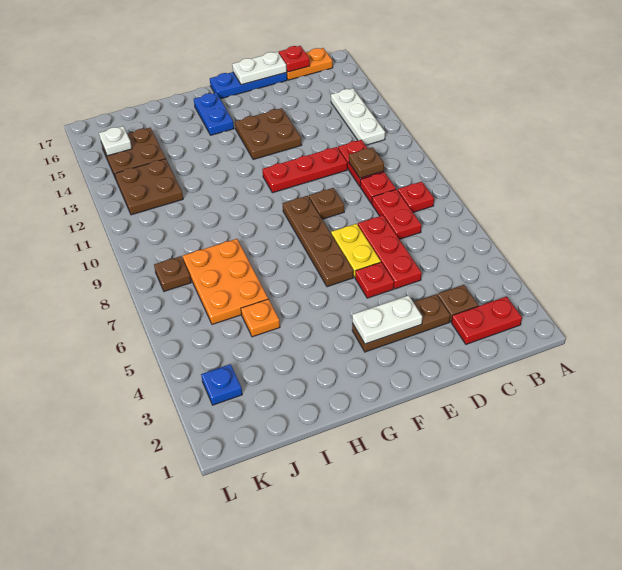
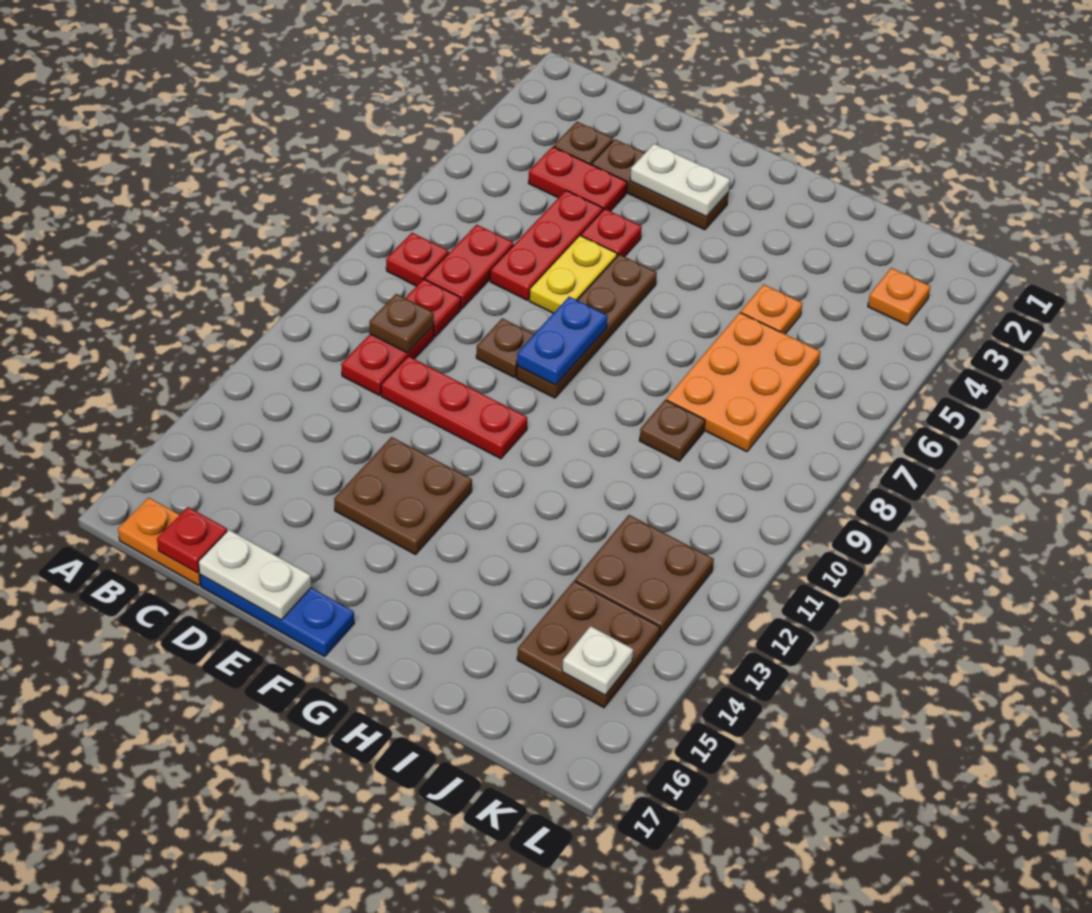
red 1x2 plate [452,297,522,344] -> red 1x2 plate moved to [528,147,627,211]
white 1x3 plate [331,88,385,145] -> none
blue 1x2 plate [194,93,234,135] -> blue 1x2 plate moved to [517,297,607,385]
blue 1x1 plate [201,364,242,405] -> orange 1x1 plate [868,268,930,325]
brown 1x1 plate [154,256,191,291] -> brown 1x1 plate moved to [639,400,705,461]

